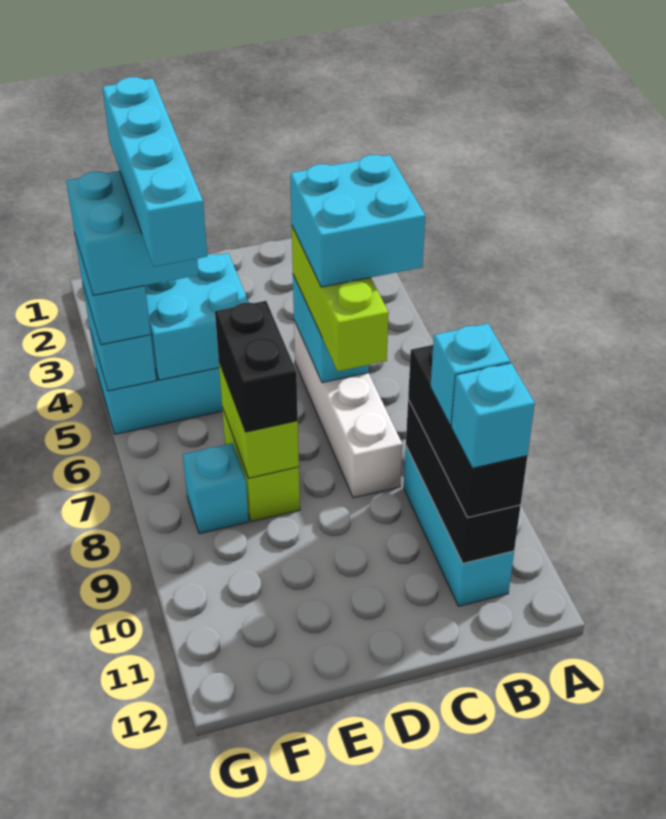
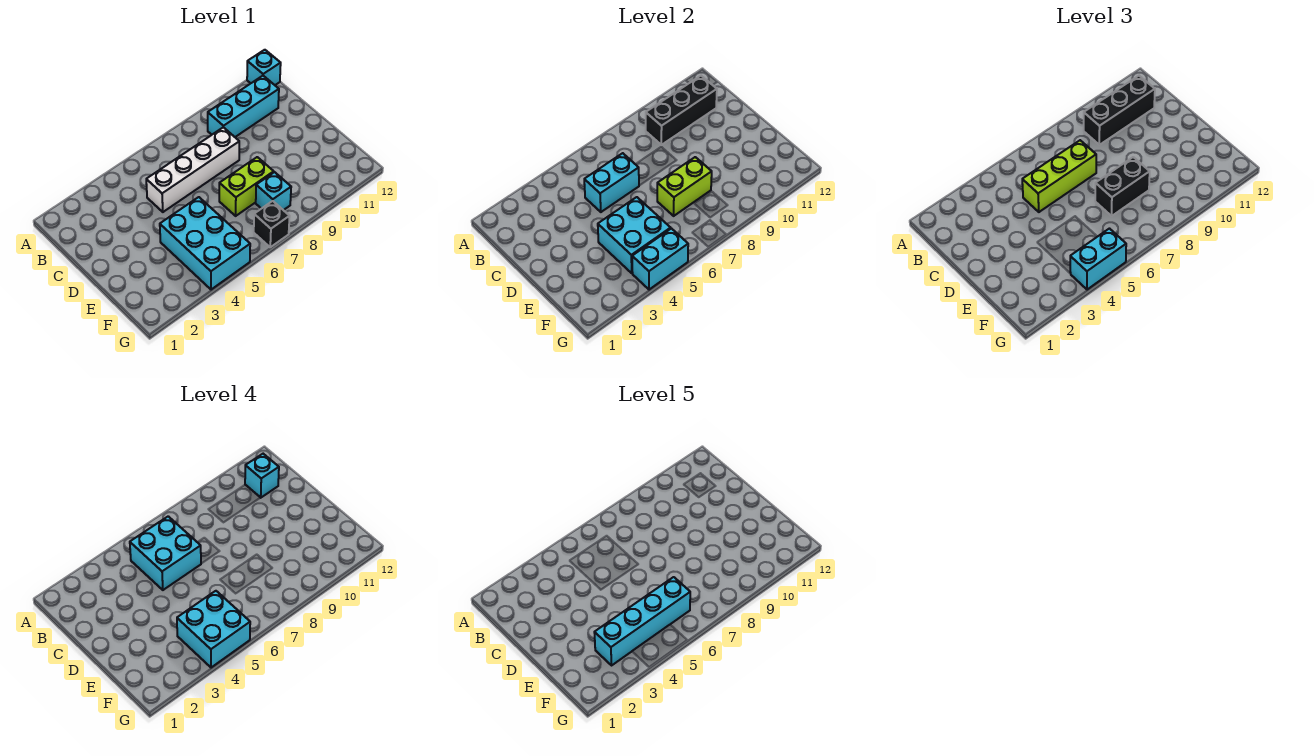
cyan 1x1 brick [430,324,510,426] -> cyan 1x1 brick moved to [247,50,281,85]
none -> black 1x1 brick [254,201,290,247]

